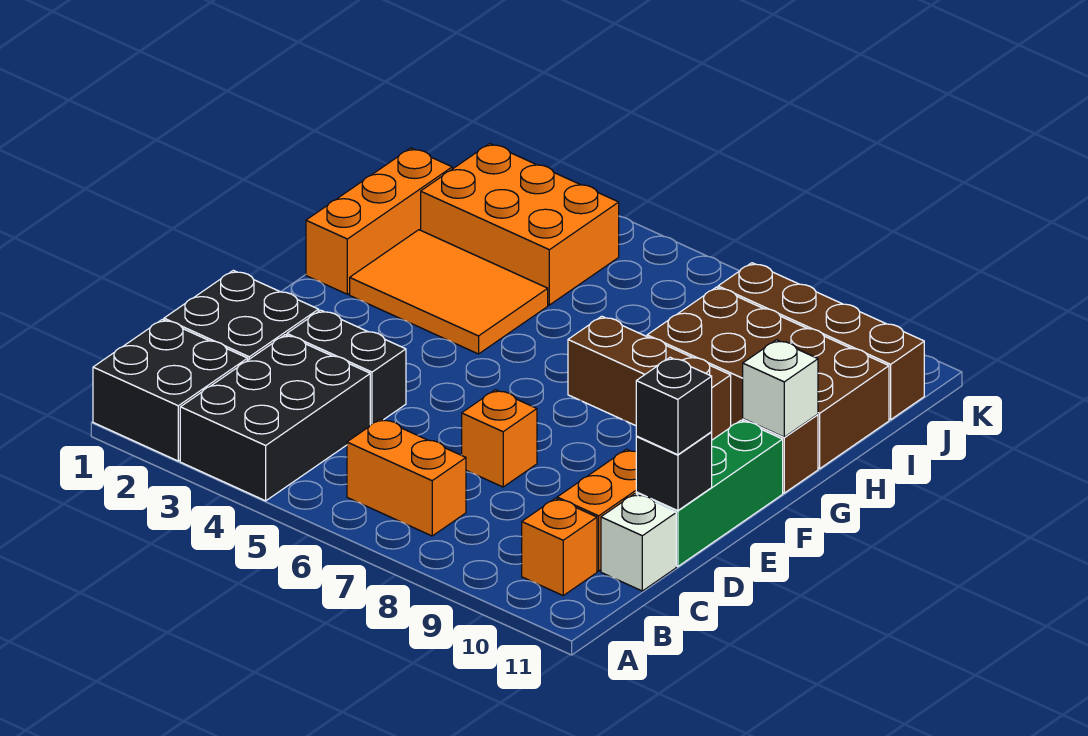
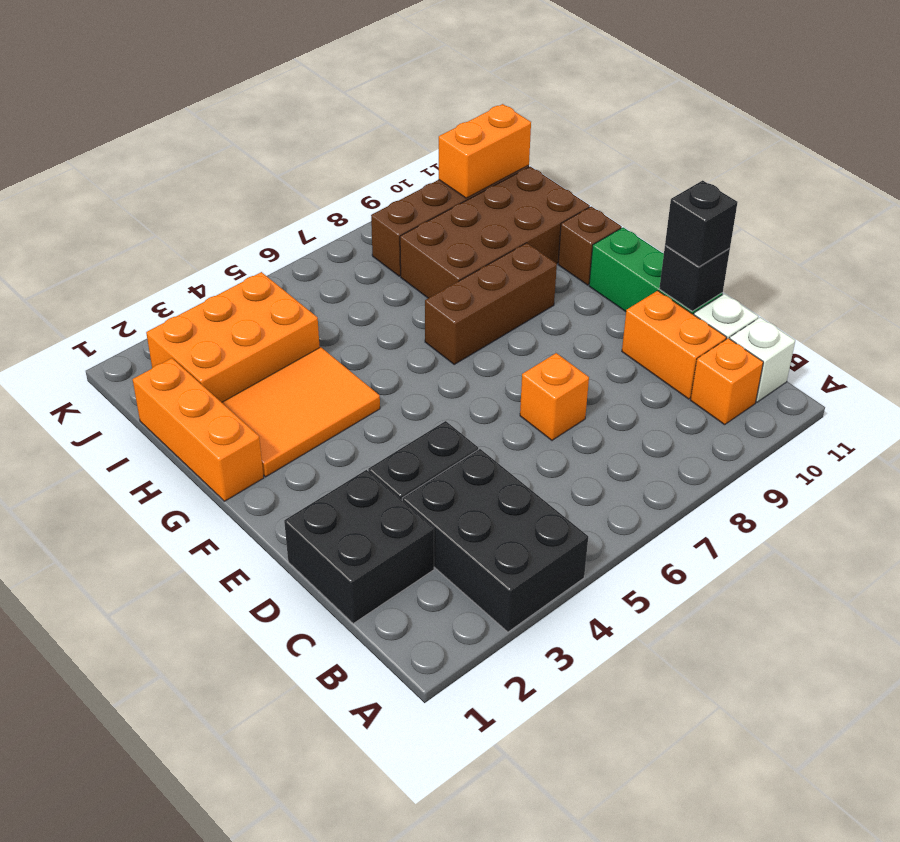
black 2x2 brick [93,319,248,461] -> none
orange 1x2 brick [347,419,466,536] -> orange 1x2 brick moved to [439,104,531,198]
white 1x1 brick [743,340,818,437] -> white 1x1 brick moved to [730,317,795,402]

